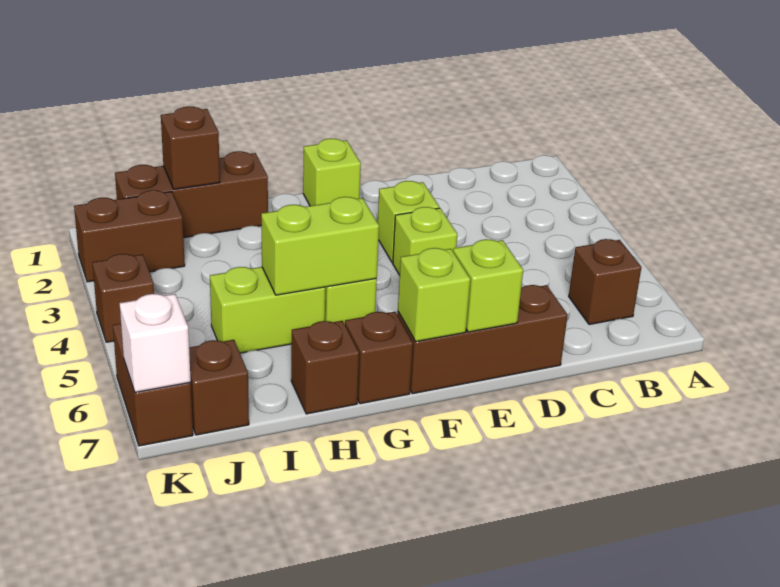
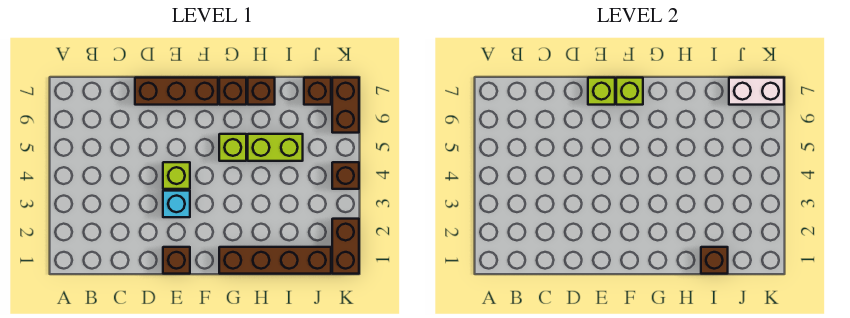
brown 1x1 brick [569,239,641,325] -> brown 1x1 brick moved to [163,247,190,274]
lime 1x1 brick [378,181,439,263] -> cyan 1x1 brick [163,191,190,217]
lime 1x1 brick [303,138,361,206] -> none
lime 1x2 brick [261,197,379,295] -> none
brown 1x3 brick [115,151,268,238] -> brown 1x4 brick [219,247,331,274]
brown 1x2 brick [74,190,185,282] -> brown 1x2 brick turned to [332,219,359,274]
white 1x1 brick [120,294,191,392] -> white 1x2 brick [729,78,784,105]

